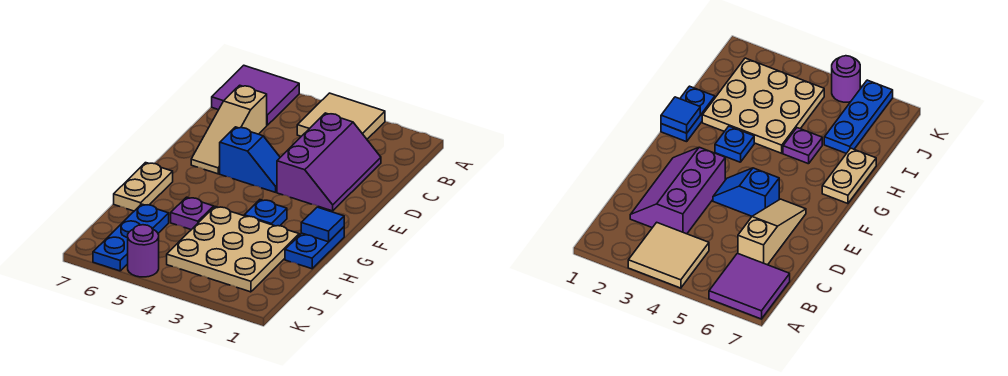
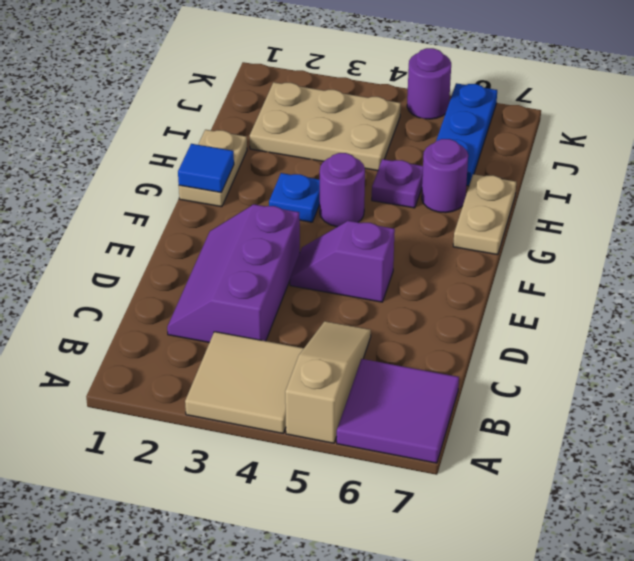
tan 1x3 slope [191,85,267,174] -> tan 1x3 slope moved to [285,321,371,443]
blue 1x2 slope [220,127,280,192] -> purple 1x2 slope [290,221,395,302]
blue 1x2 plate [285,227,344,269] -> tan 1x2 plate [179,130,247,207]
none -> purple 1x1 round brick [320,153,365,227]
tan 3x3 plate [167,207,299,292] -> tan 2x3 plate [250,82,401,171]
none -> purple 1x1 round brick [422,139,468,213]

